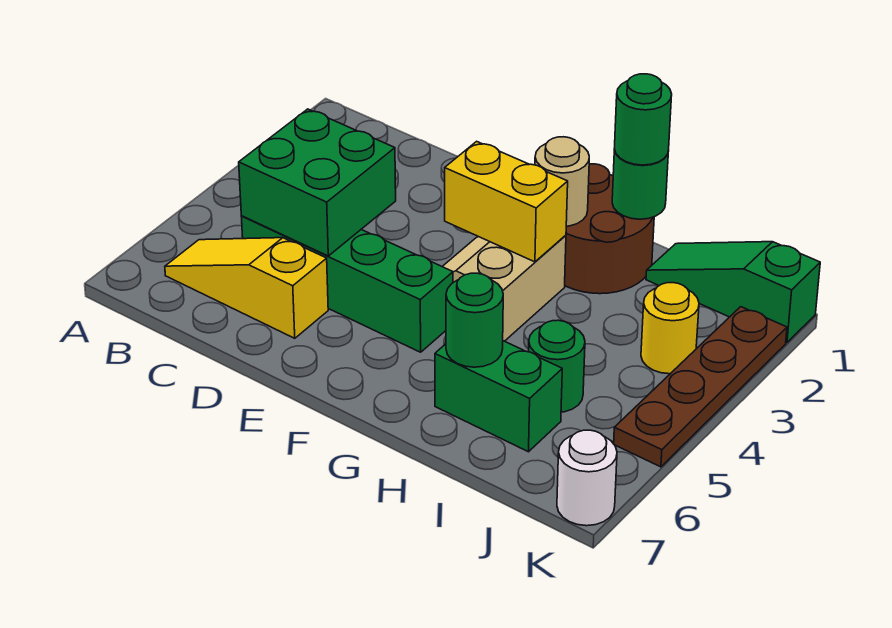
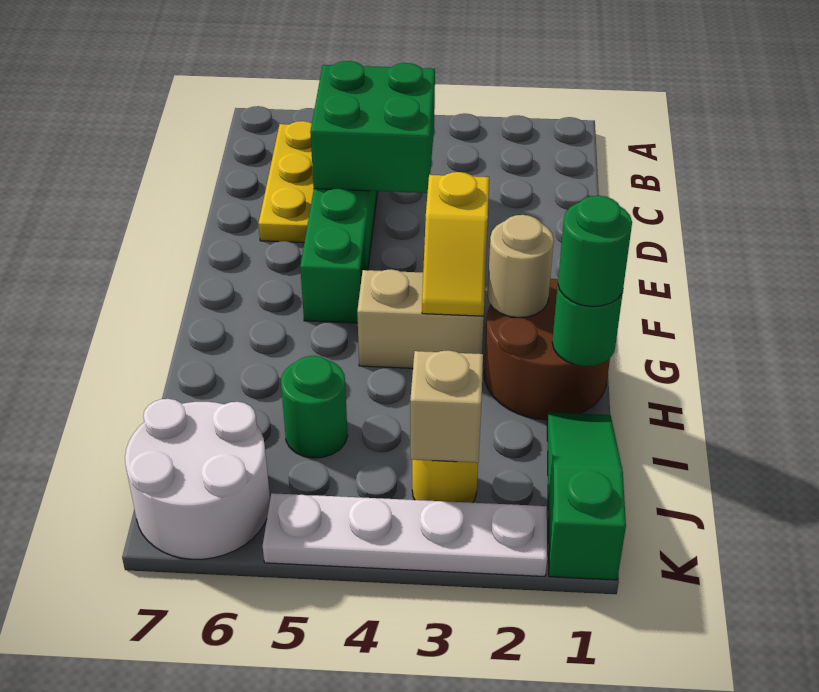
yellow 1x3 slope [165,238,328,338] -> yellow 1x3 plate [259,121,314,243]
yellow 1x2 brick [445,141,568,262] -> yellow 1x2 slope [422,172,489,316]
green 1x2 brick [435,341,562,452] -> none
green 1x1 round brick [446,273,503,367] -> none
none -> tan 1x1 brick [410,350,483,463]
brown 1x4 plate [614,307,787,467] -> white 1x4 plate [263,493,547,577]
white 1x1 round brick [557,430,617,526] -> white 2x2 round brick [125,399,270,559]

